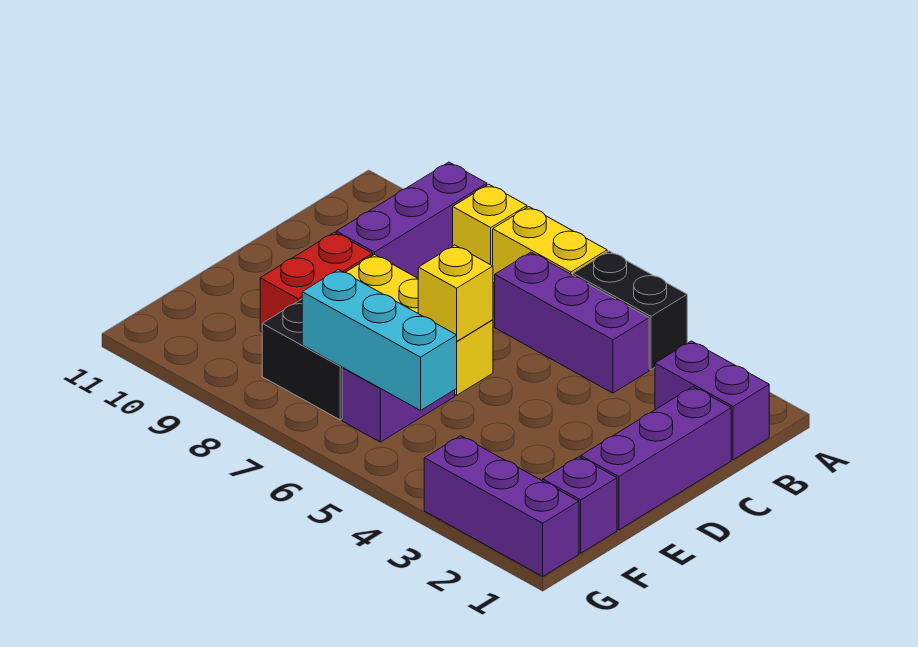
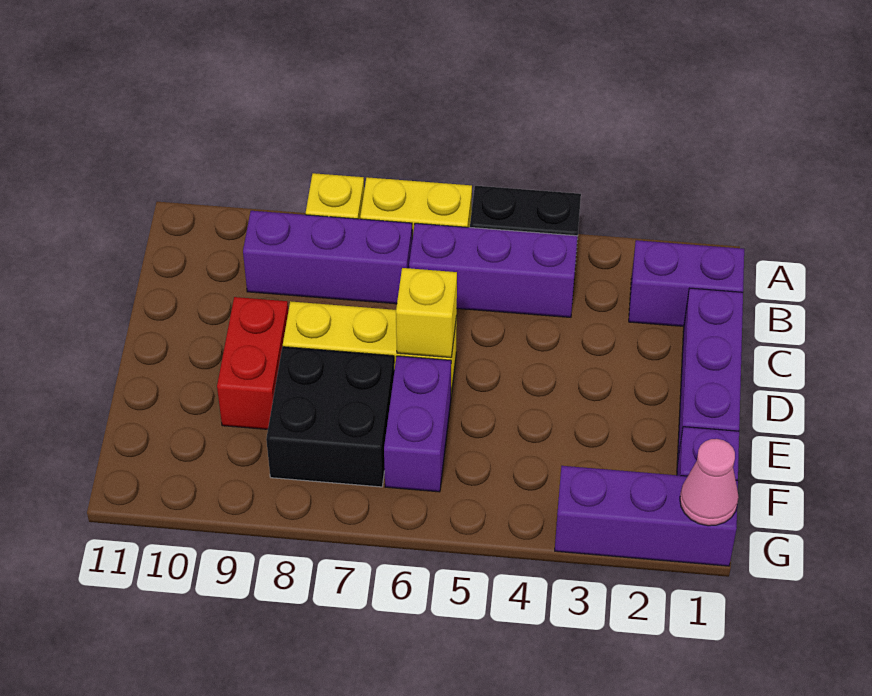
purple 1x3 brick [336,162,487,278] -> purple 1x3 brick turned to [243,211,412,304]
cyan 1x3 brick [302,270,457,410] -> none
none -> pink 1x1 cone [680,439,739,526]

